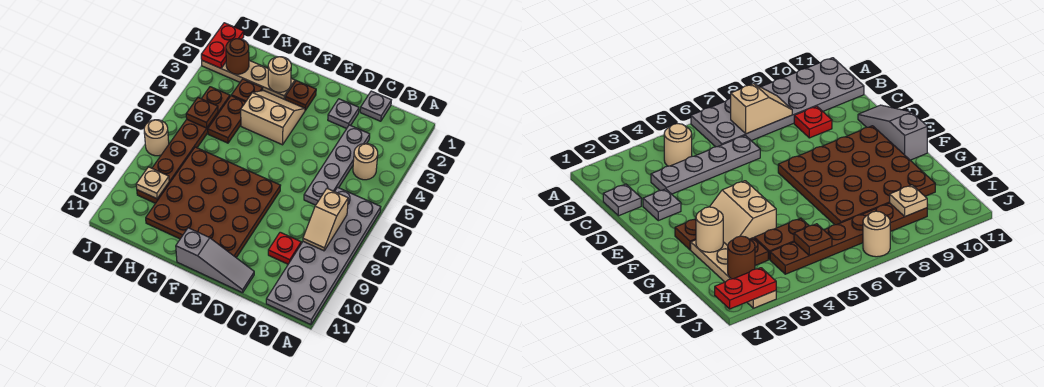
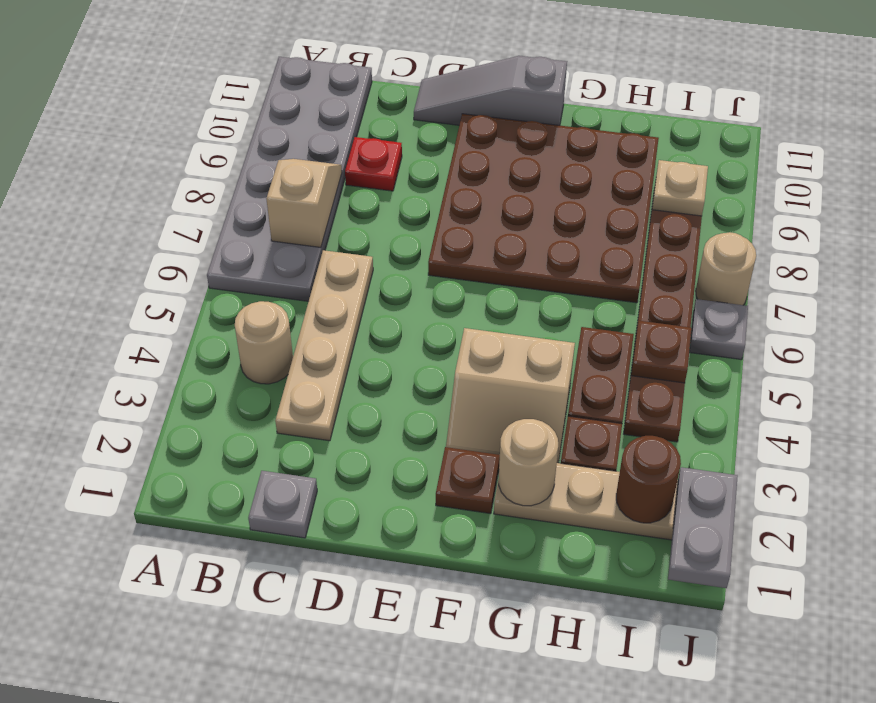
grey 1x4 plate [304,125,370,205] -> tan 1x4 plate [275,250,373,441]
grey 1x1 plate [328,99,359,129] -> grey 1x1 plate moved to [689,299,748,360]
red 1x2 plate [201,23,244,68] -> grey 1x2 plate [668,467,738,588]

